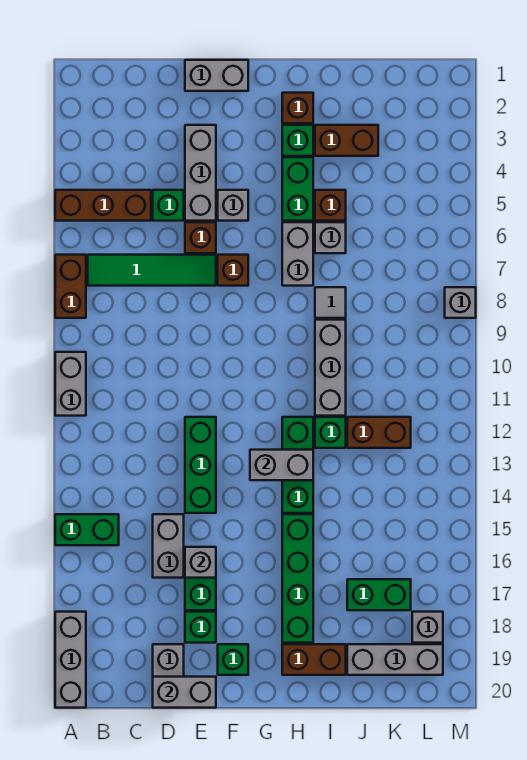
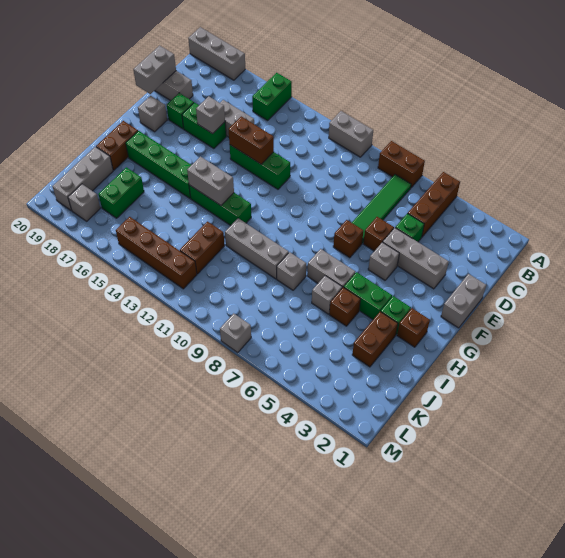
none -> brown 1x2 brick [229,116,274,164]
green 1x1 brick [218,644,248,675] -> grey 1x1 brick [138,96,167,132]
grey 1x2 brick [250,450,313,480] -> grey 1x2 brick turned to [187,157,234,205]
grey 1x1 tile [315,287,346,318] -> grey 1x1 brick [277,252,306,290]
green 1x1 brick [315,417,346,448] -> none
none -> brown 1x4 brick [116,217,197,289]

